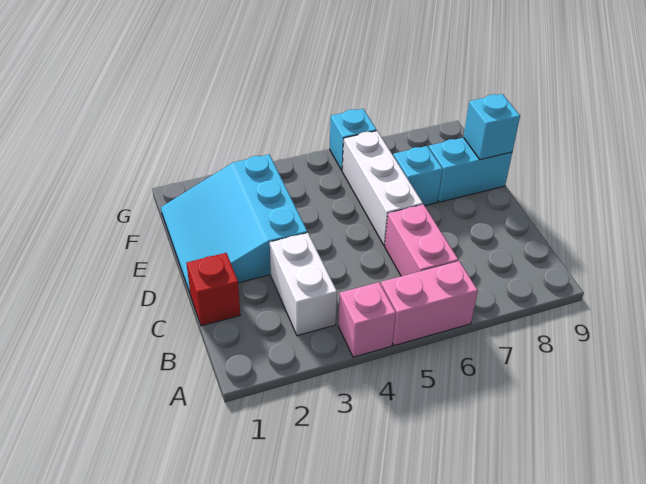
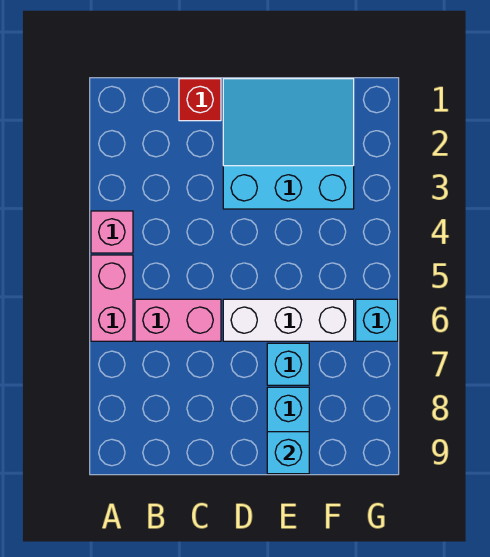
white 1x2 brick [270,233,337,336] -> none

